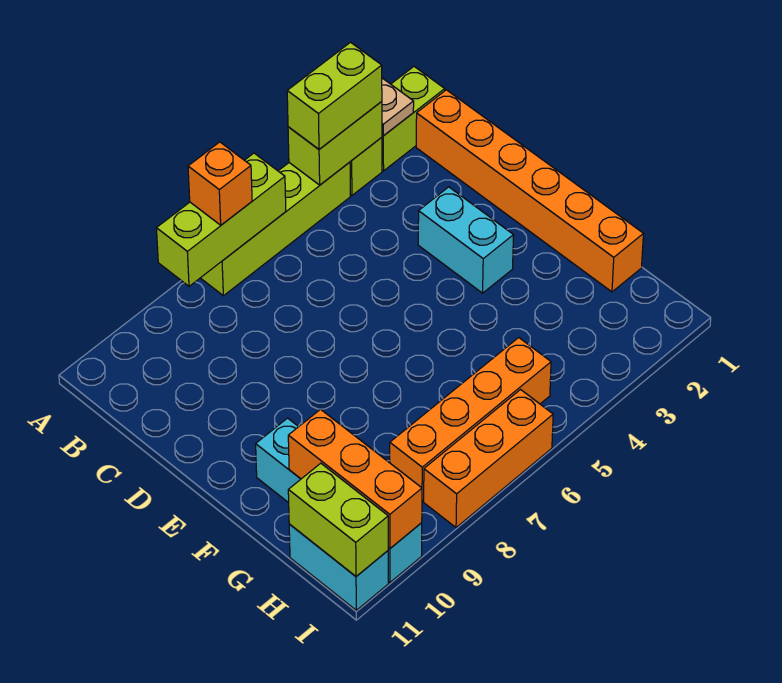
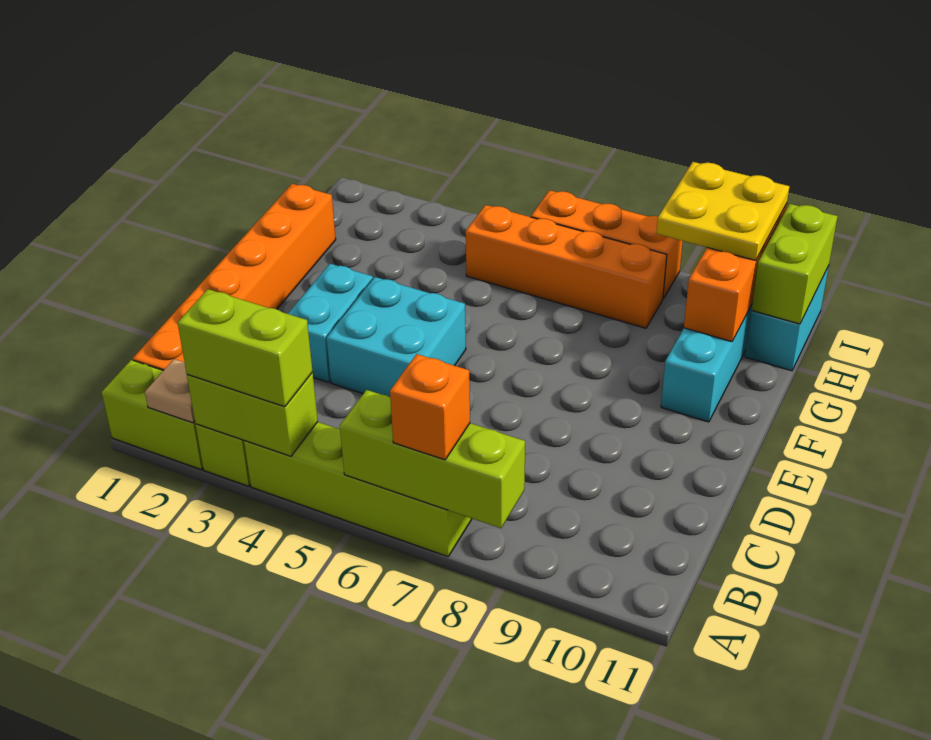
none -> cyan 2x2 brick [327,277,466,397]
none -> yellow 2x2 plate [656,162,789,261]

